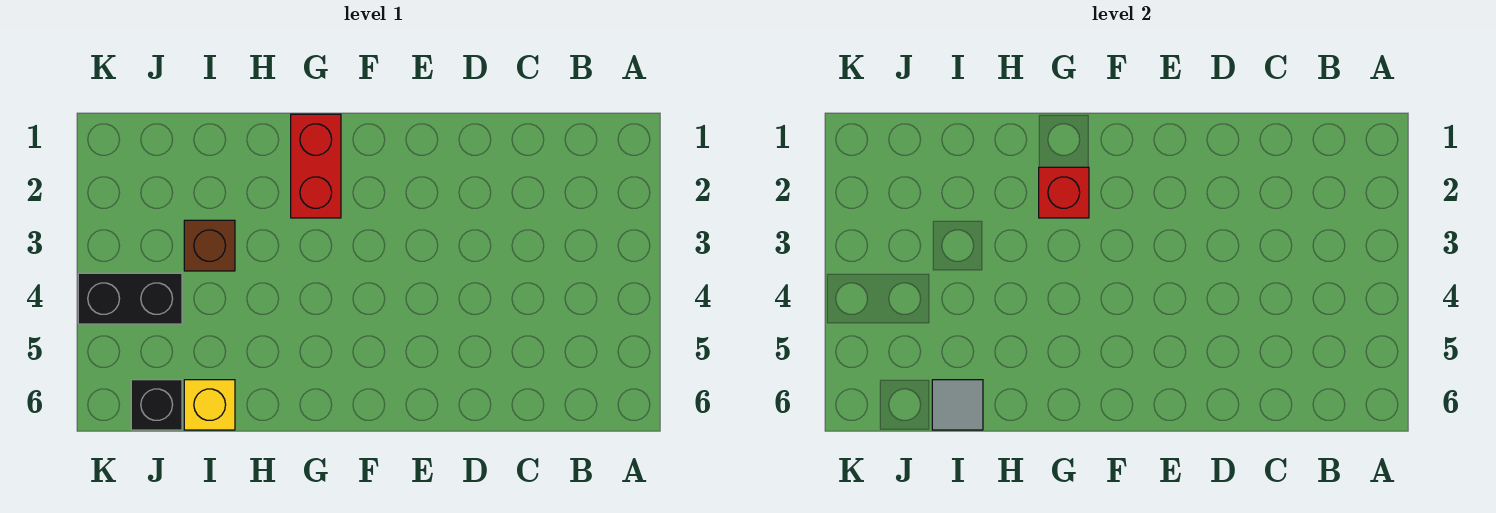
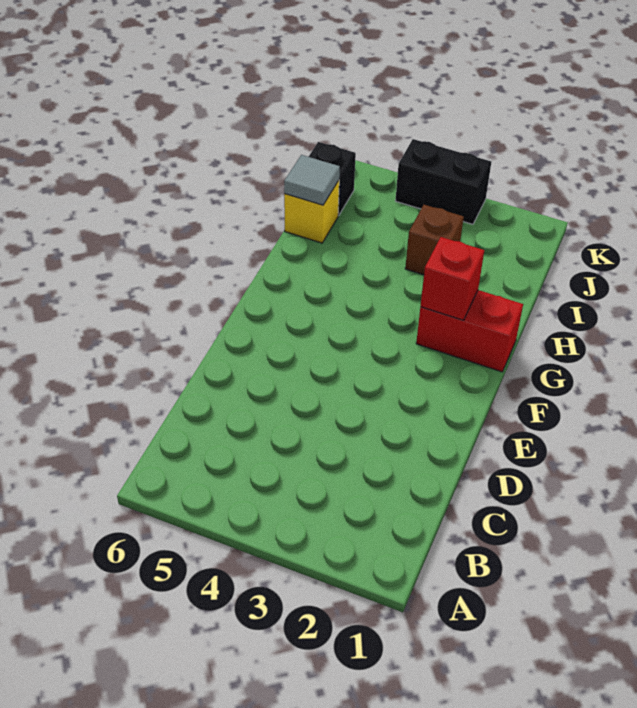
black 1x2 brick [78,273,182,324] -> black 1x2 brick turned to [395,139,491,224]

